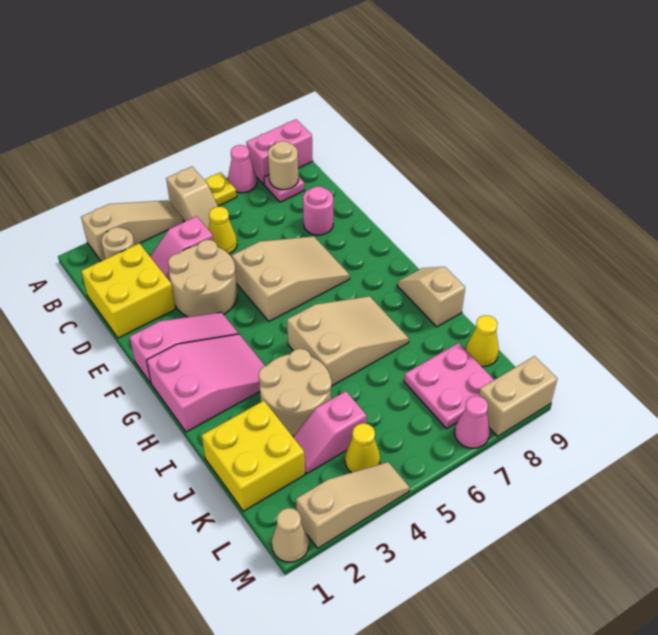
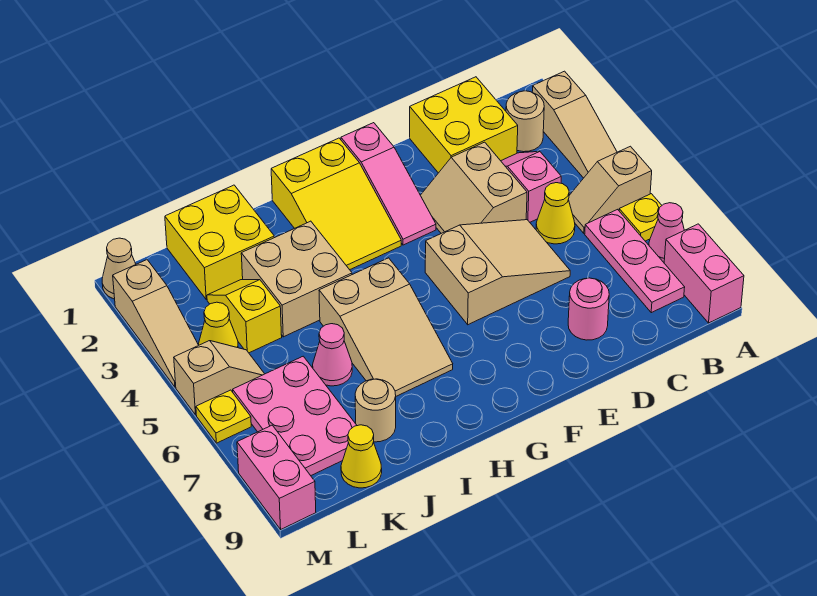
pink 1x1 plate [264,175,304,202] -> pink 1x3 plate [585,209,685,313]
tan 1x1 round brick [268,141,299,190] -> tan 1x1 round brick moved to [355,379,396,442]
tan 2x2 round brick [168,240,237,317] -> tan 2x2 slope [420,142,527,233]
tan 2x3 slope [232,236,350,321] -> tan 2x3 slope turned to [425,220,570,325]
pink 2x3 slope [147,334,265,432] -> yellow 2x3 slope [271,138,401,270]
tan 1x2 slope [397,267,465,327] -> tan 1x2 slope moved to [174,341,264,415]
tan 2x2 round brick [259,349,332,436] -> tan 2x2 brick [241,221,352,337]
pink 1x2 slope [293,391,367,474] -> yellow 1x2 slope [207,280,282,353]
pink 2x2 plate [404,343,494,429] -> pink 2x3 plate [233,356,357,476]
none -> yellow 1x1 plate [196,390,251,443]
pink 1x1 cone [455,396,490,448] -> pink 1x1 cone moved to [313,324,352,386]
tan 1x2 brick [479,356,557,436] -> pink 1x2 brick [237,425,316,529]

